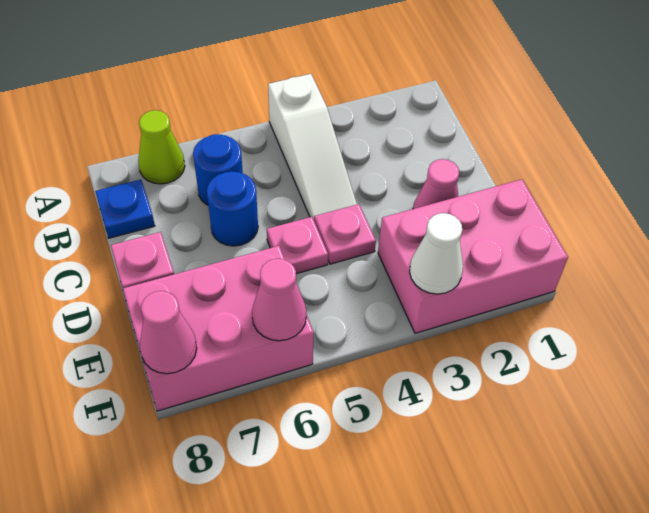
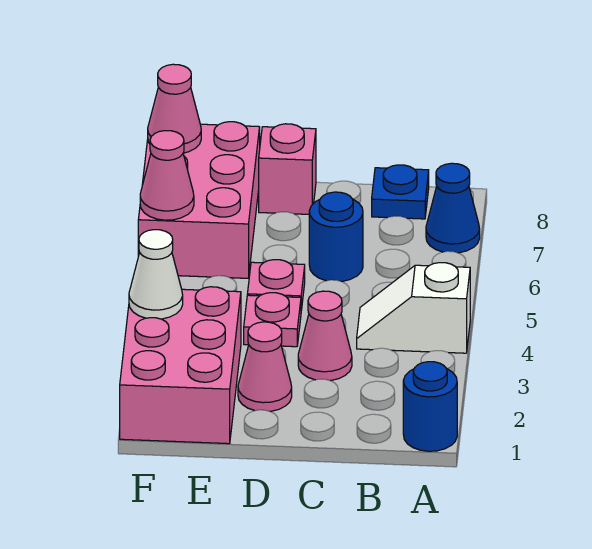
white 1x3 slope [268,74,357,219] -> white 1x2 slope [357,263,470,353]
lime 1x1 cone [138,110,185,184] -> blue 1x1 cone [426,163,480,253]
blue 1x1 round brick [193,134,243,205] -> blue 1x1 round brick moved to [403,362,457,451]
none -> pink 1x1 cone [298,291,352,381]

